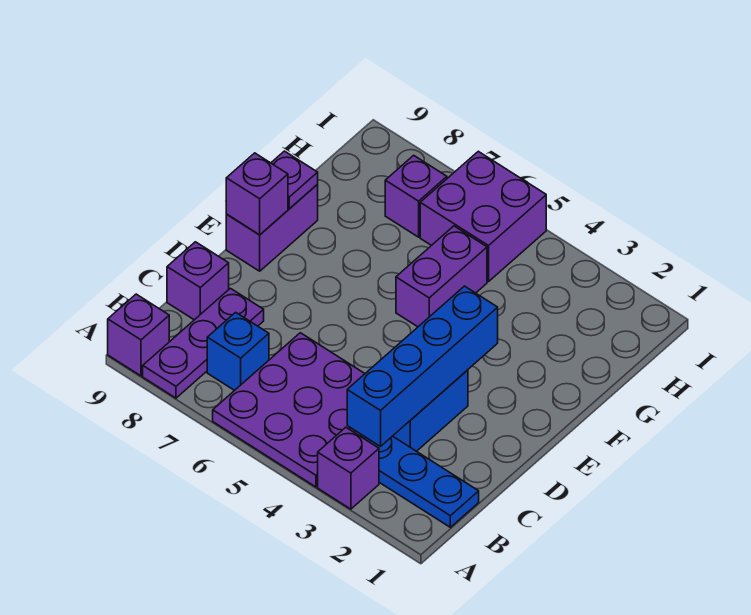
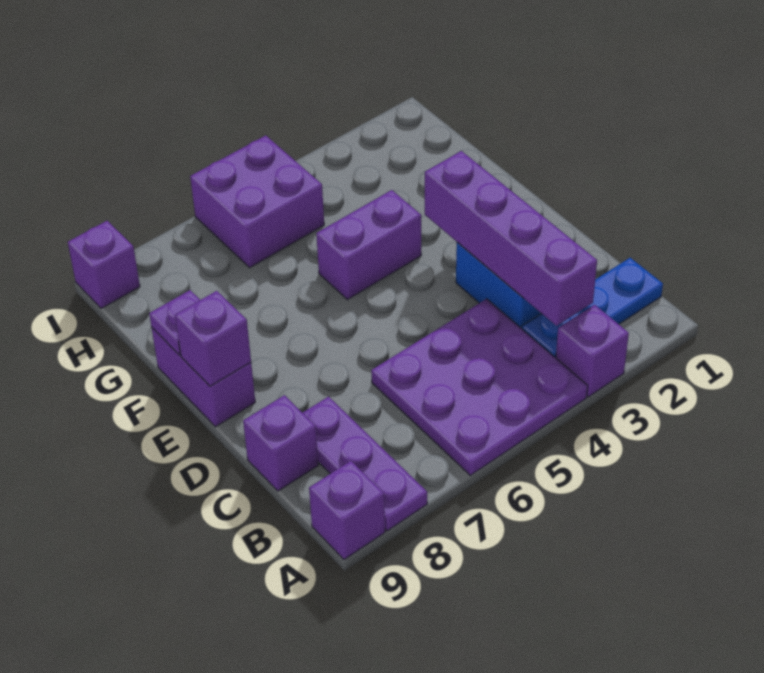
blue 1x4 brick [347,286,498,446] -> purple 1x4 brick [425,151,597,326]
blue 1x1 brick [207,312,269,390] -> none
purple 1x2 brick [396,226,487,327] -> purple 1x2 brick turned to [316,190,421,300]
purple 1x1 brick [385,155,447,237] -> purple 1x1 brick moved to [68,221,140,308]

